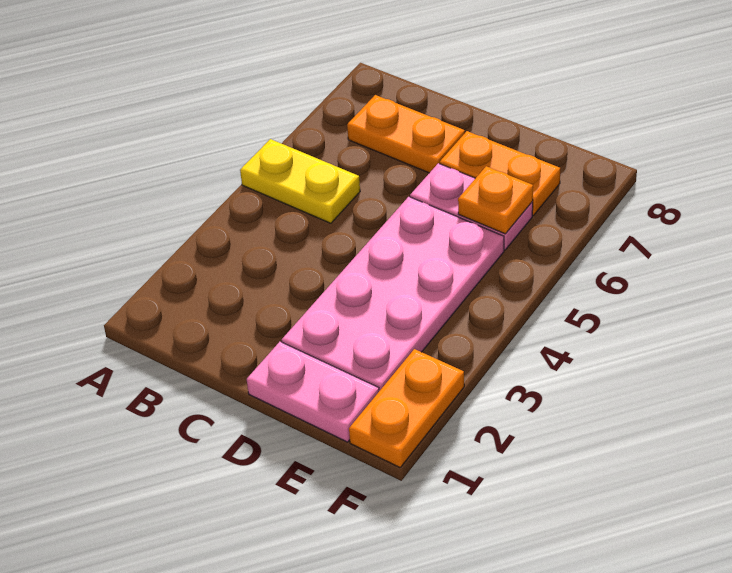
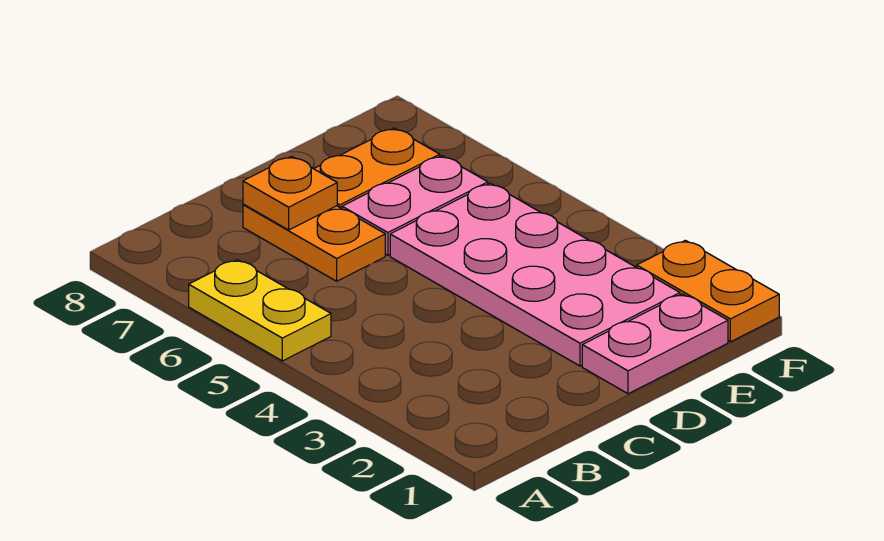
yellow 1x2 plate [240,139,360,223] -> yellow 1x2 plate turned to [189,260,331,361]
orange 1x2 plate [347,95,465,173] -> orange 1x2 plate turned to [243,204,385,281]
orange 1x1 plate [458,166,533,234] -> orange 1x1 plate moved to [243,156,337,230]

